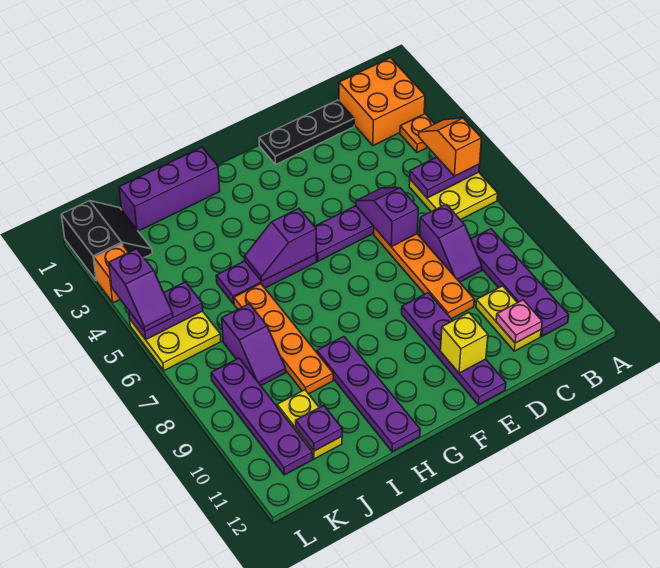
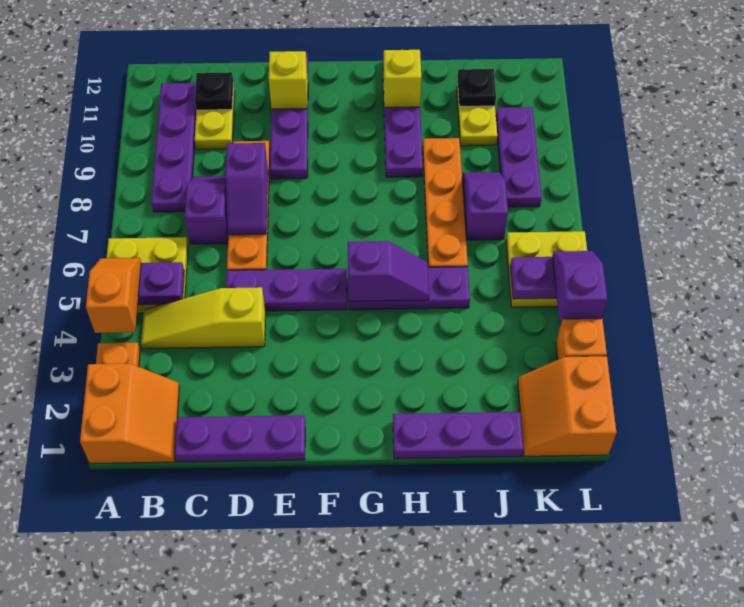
orange 2x2 brick [339,58,425,146] -> orange 2x2 slope [80,364,179,464]
orange 1x2 slope [419,118,482,176] -> orange 1x2 slope turned to [86,258,141,333]
none -> yellow 1x3 slope [141,287,266,349]
black 1x3 plate [259,100,354,164] -> purple 1x3 plate [175,415,305,462]
pink 1x1 plate [496,300,542,343] -> black 1x1 plate [195,72,233,110]
purple 1x2 slope [356,188,419,247] -> purple 1x2 slope moved to [225,143,268,235]
purple 1x3 brick [119,147,220,231] -> purple 1x3 plate [393,412,523,459]
none -> yellow 1x1 brick [383,50,421,108]
purple 1x1 plate [296,405,342,451] -> black 1x1 plate [457,69,496,106]
black 2x2 slope [61,201,152,281] -> orange 2x2 slope [518,356,616,456]
purple 1x4 plate [211,358,313,475] -> purple 1x3 plate [496,107,542,207]

